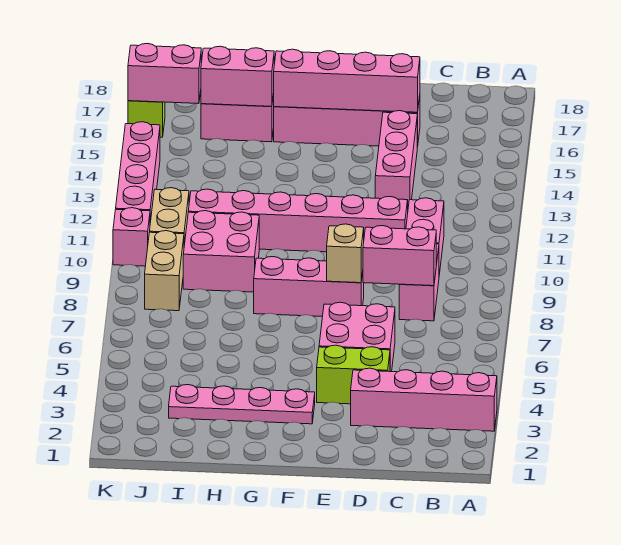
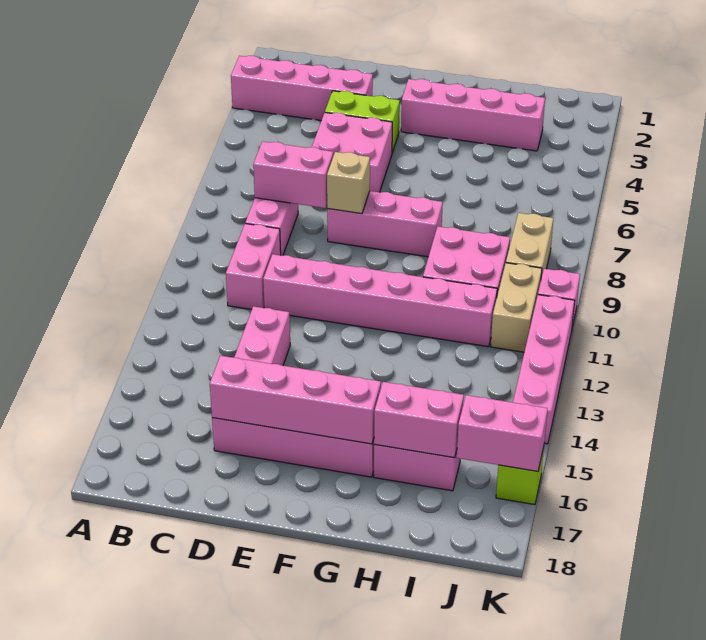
pink 1x4 plate [169,385,315,424] -> pink 1x4 brick [401,79,545,151]

